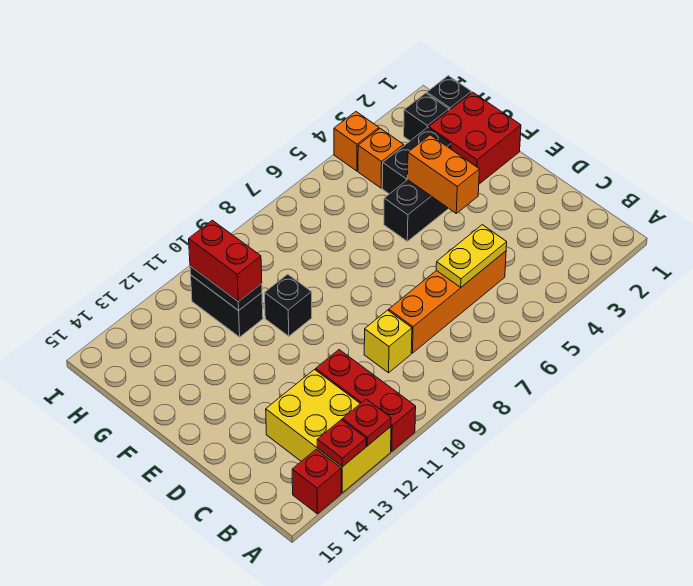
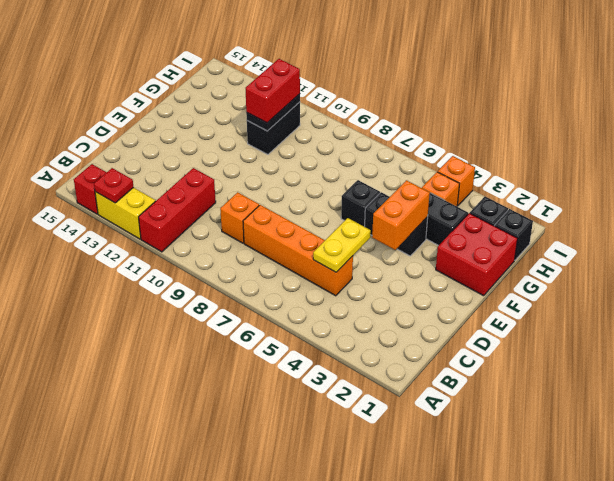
yellow 2x3 brick [266,370,391,493] -> yellow 1x2 brick [95,188,155,239]
red 1x1 plate [342,399,391,446] -> none
yellow 1x2 plate [436,225,507,287] -> yellow 1x2 plate turned to [313,218,371,272]
yellow 1x1 brick [364,310,412,373] -> orange 1x1 brick [220,192,259,243]
black 1x1 brick [265,274,312,336] -> black 1x1 brick moved to [341,180,380,227]

